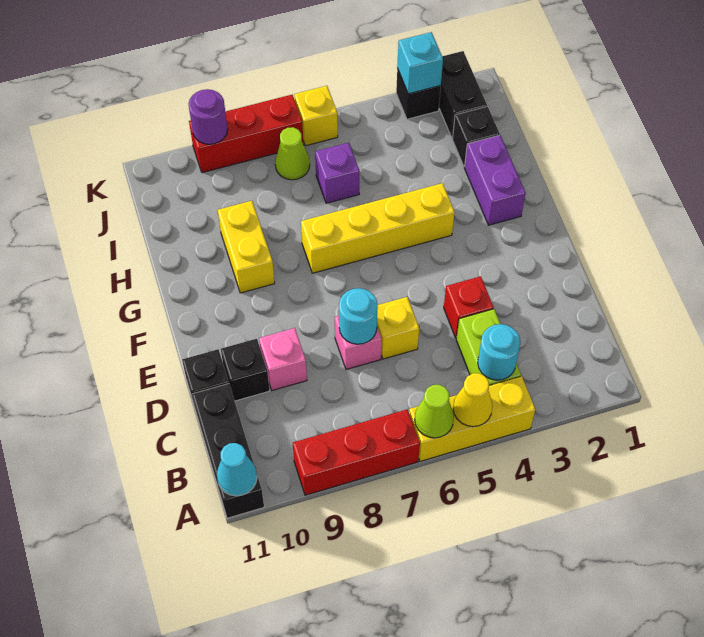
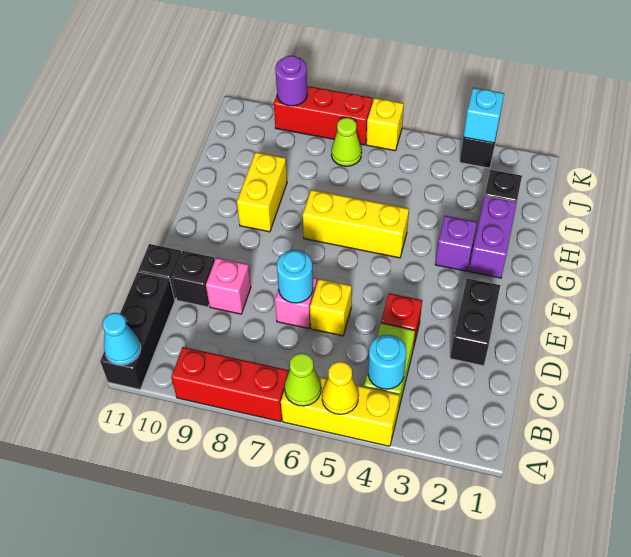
yellow 1x4 brick [301,183,455,273] -> yellow 1x3 brick [303,190,409,258]
purple 1x1 brick [315,143,359,203] -> purple 1x1 brick moved to [435,216,477,271]
black 1x2 brick [439,51,487,138] -> black 1x2 brick moved to [450,278,500,366]

